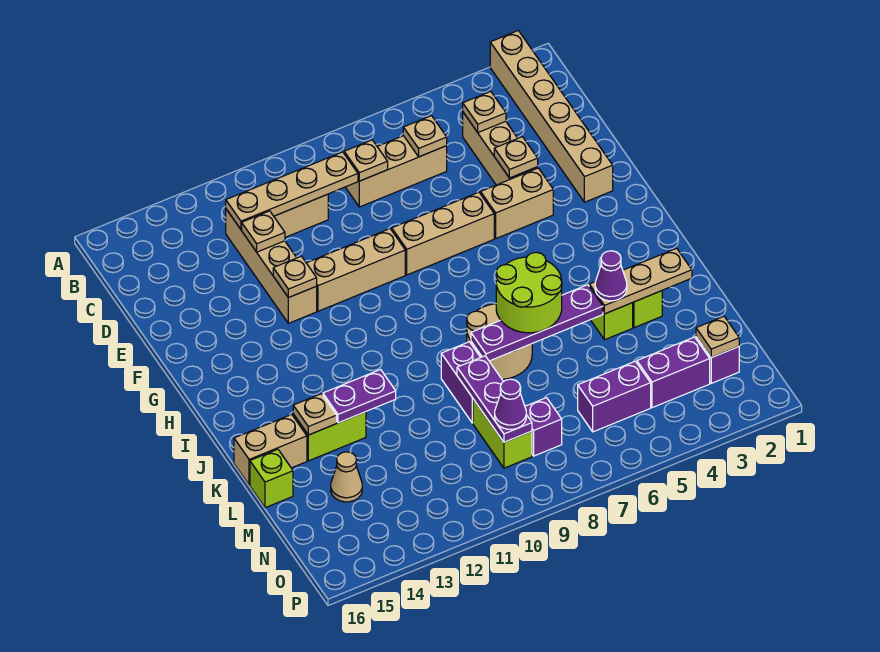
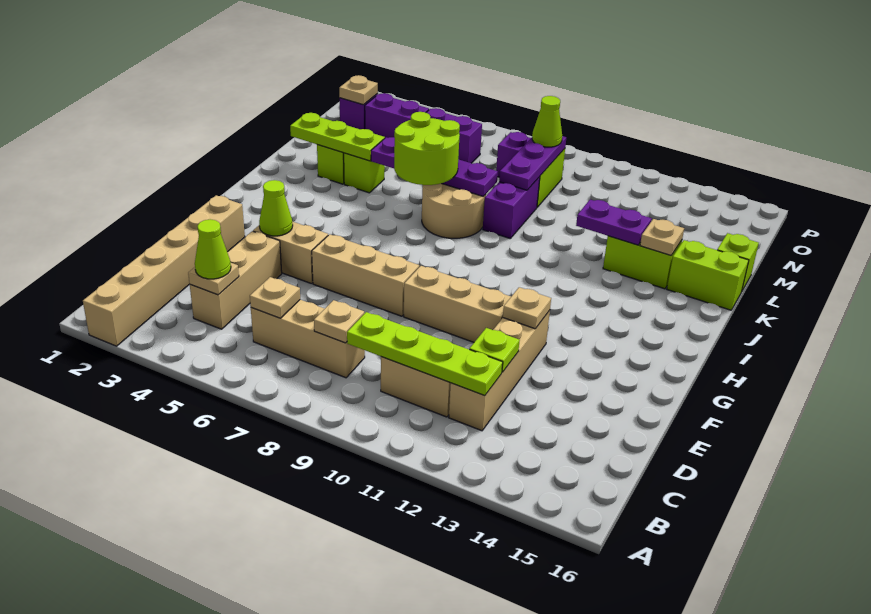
none -> lime 1x1 cone [195,219,231,279]
tan 1x4 plate [226,152,358,229] -> lime 1x4 plate [347,312,503,395]
tan 1x1 plate [242,211,285,252] -> lime 1x1 plate [469,328,520,372]
tan 1x1 plate [494,137,538,178] -> none
none -> lime 1x1 cone [259,180,293,236]
tan 1x3 plate [589,248,692,314] -> lime 1x3 plate [290,113,385,161]
purple 1x1 cone [595,251,627,301] -> none
tan 1x2 brick [234,414,307,485] -> lime 1x2 brick [667,240,749,310]
tan 1x1 cone [331,452,362,502] -> none
purple 1x1 cone [495,379,526,429] -> lime 1x1 cone [532,96,562,147]

